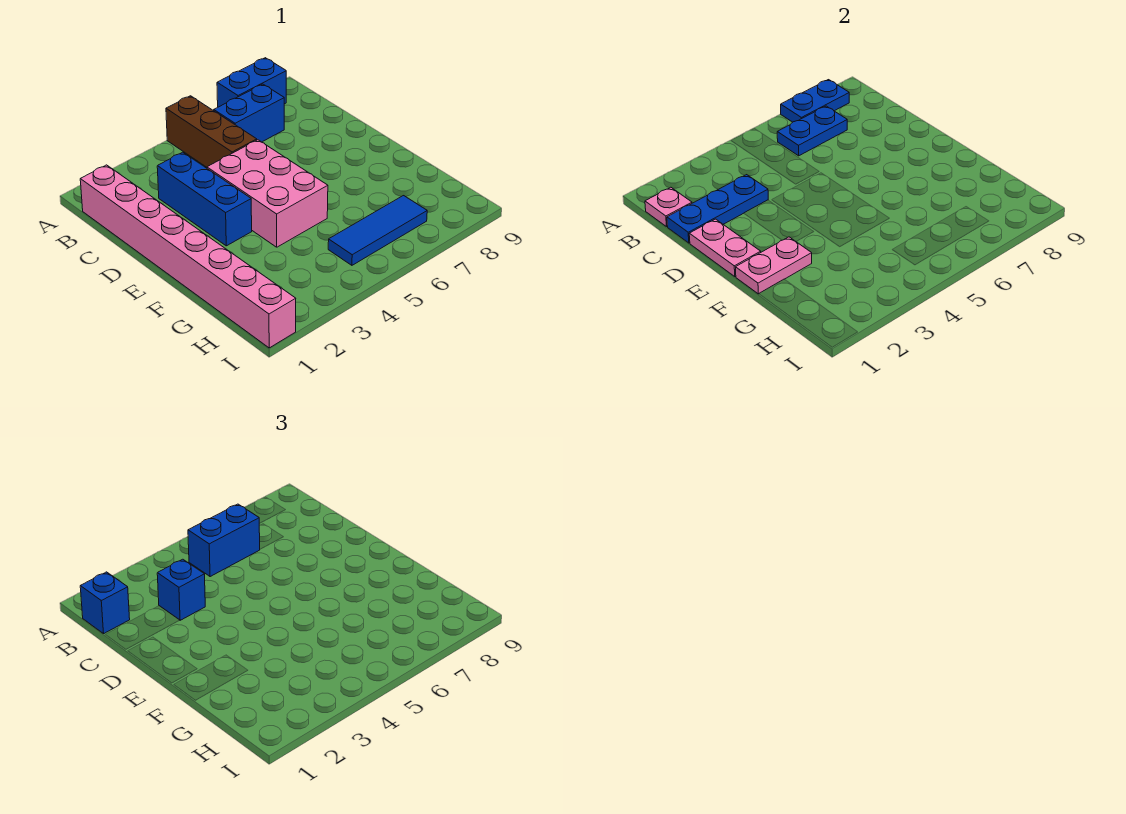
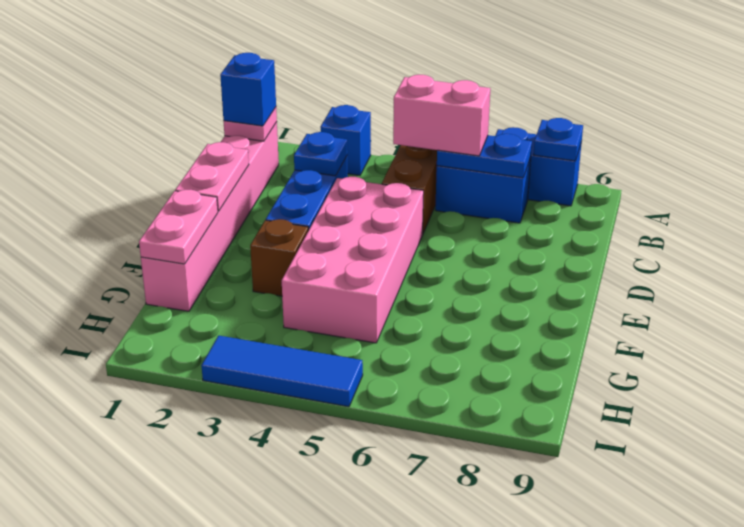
blue 1x2 plate [781,80,849,122] -> blue 1x1 plate [533,118,583,161]
pink 1x8 brick [80,165,296,348] -> pink 1x6 brick [141,122,279,311]
blue 1x2 brick [188,504,260,577] -> pink 1x2 brick [393,75,490,156]
blue 1x3 plate [667,175,768,243] -> blue 1x1 plate [294,132,348,176]
blue 1x1 brick [157,559,205,620] -> blue 1x1 brick moved to [320,105,371,175]
pink 2x3 brick [207,140,328,247] -> pink 2x4 brick [282,177,424,343]
pink 1x2 plate [736,237,812,294] -> pink 1x2 plate turned to [139,190,218,264]
none -> brown 1x1 brick [250,219,308,296]
blue 1x3 tile [328,196,427,265] -> blue 1x3 tile moved to [201,336,363,407]

